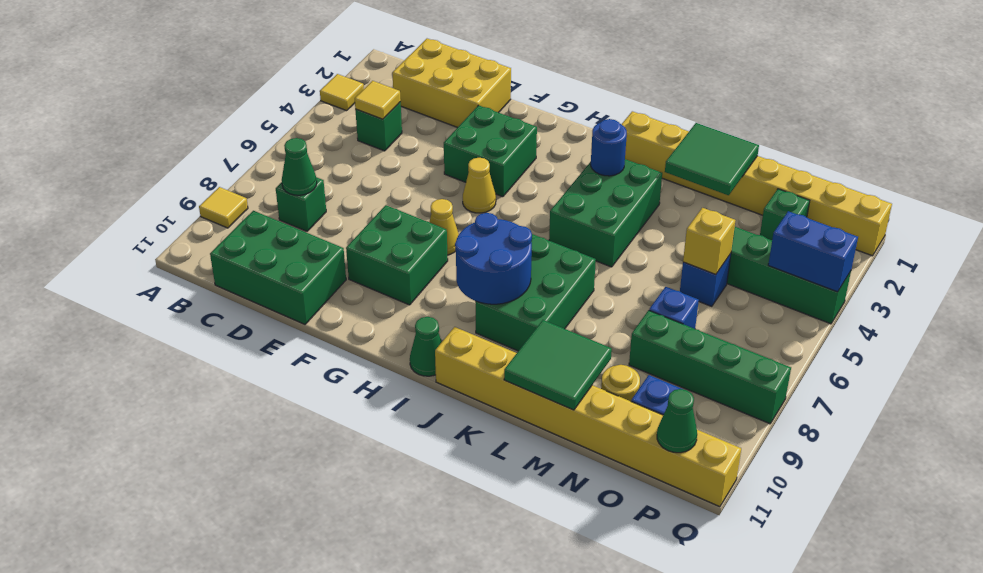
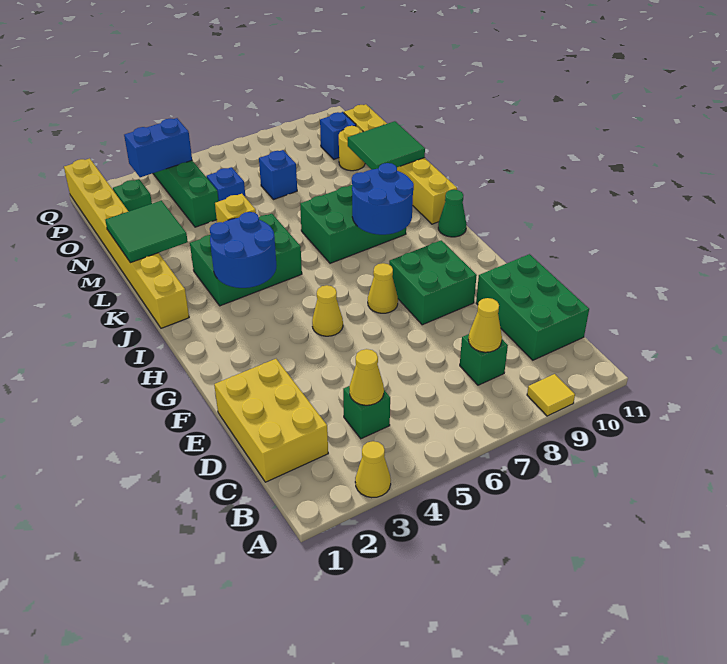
yellow 1x1 tile [320,74,364,111] -> yellow 1x1 cone [355,441,391,498]
yellow 1x1 tile [355,81,401,119] -> yellow 1x1 cone [350,349,384,405]
green 1x1 cone [282,138,317,195] -> yellow 1x1 cone [468,298,502,352]
green 2x2 brick [444,105,537,197] -> none
blue 1x1 round brick [591,119,627,176] -> blue 2x2 round brick [210,212,277,288]
yellow 1x8 brick [435,327,741,507] -> yellow 1x6 brick [344,104,457,224]
yellow 1x1 brick [683,208,736,275] -> yellow 1x1 brick moved to [215,194,256,223]
green 1x4 brick [629,310,791,424] -> none
blue 1x2 brick [768,211,858,292] -> blue 1x2 brick turned to [124,118,192,177]
green 1x1 cone [657,389,697,453] -> none

